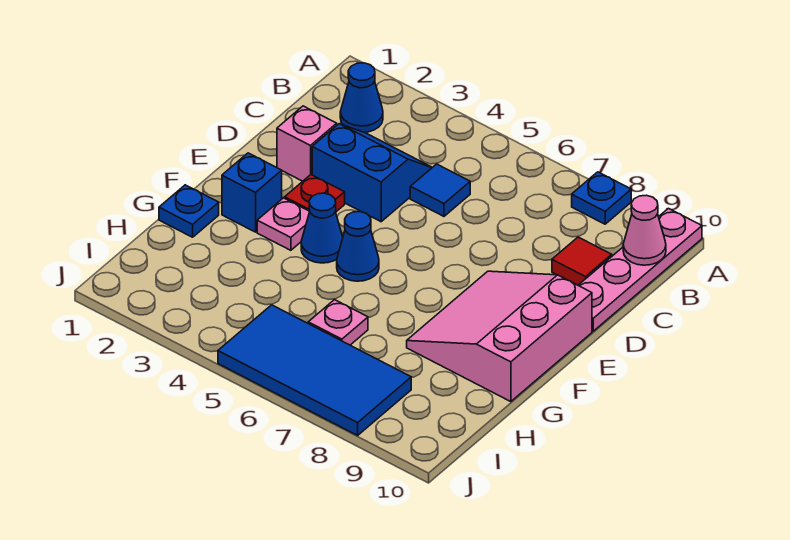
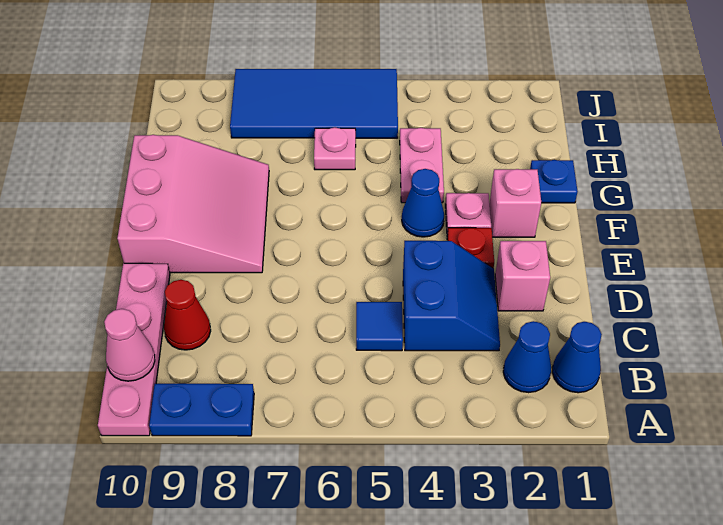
blue 1x1 plate [572,172,631,224] -> blue 1x2 plate [149,384,254,436]
blue 2x2 slope [312,124,432,222] -> blue 2x2 slope turned to [403,241,500,351]
red 1x1 tile [552,237,612,285] -> red 1x1 cone [164,280,211,350]
blue 1x1 brick [222,153,282,232] -> pink 1x1 brick [490,169,541,237]
blue 1x1 cone [337,212,379,281] -> blue 1x1 cone moved to [552,322,602,393]
none -> pink 1x2 plate [400,128,444,203]

